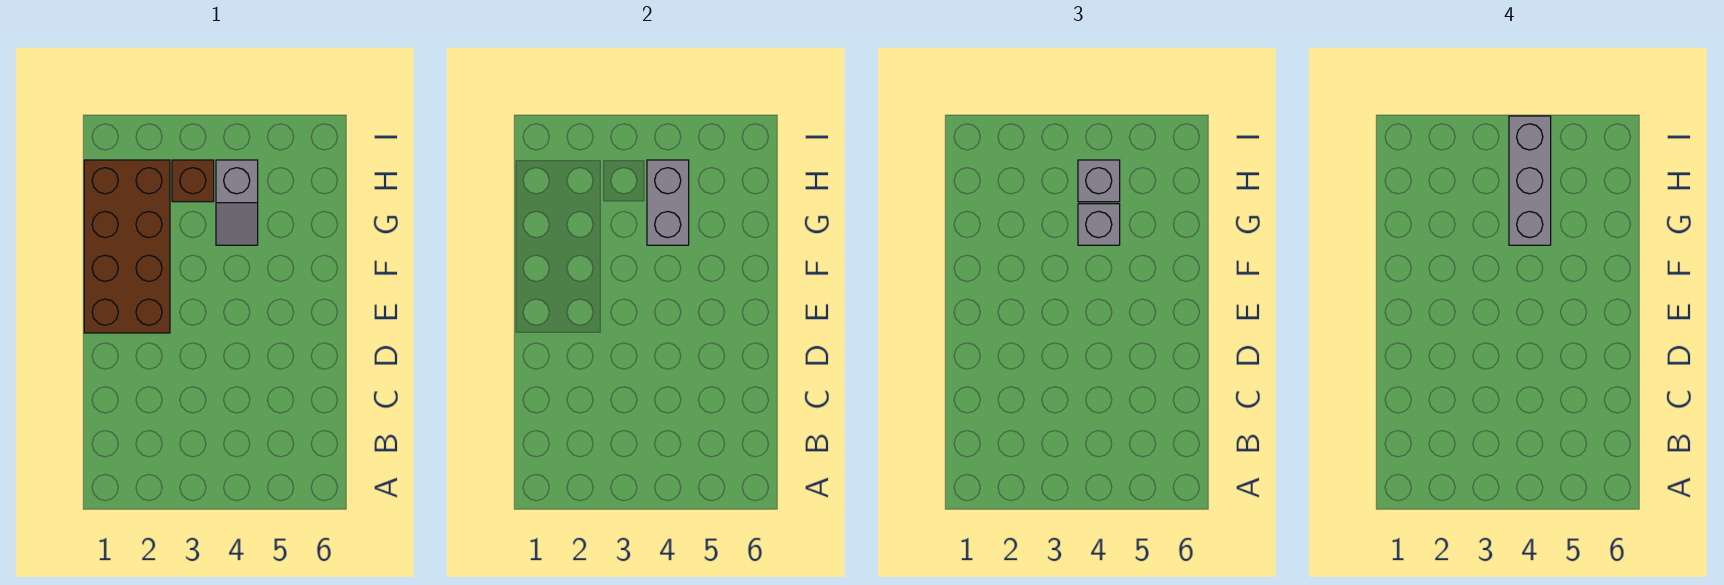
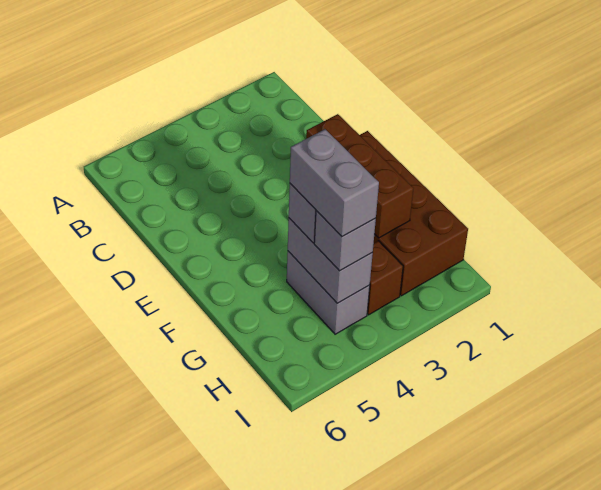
none -> brown 1x3 brick [306,114,414,238]
grey 1x2 slope [216,160,258,245] -> grey 1x2 brick [287,251,370,334]
grey 1x3 brick [1509,116,1551,245] -> grey 1x2 brick [290,129,379,237]

